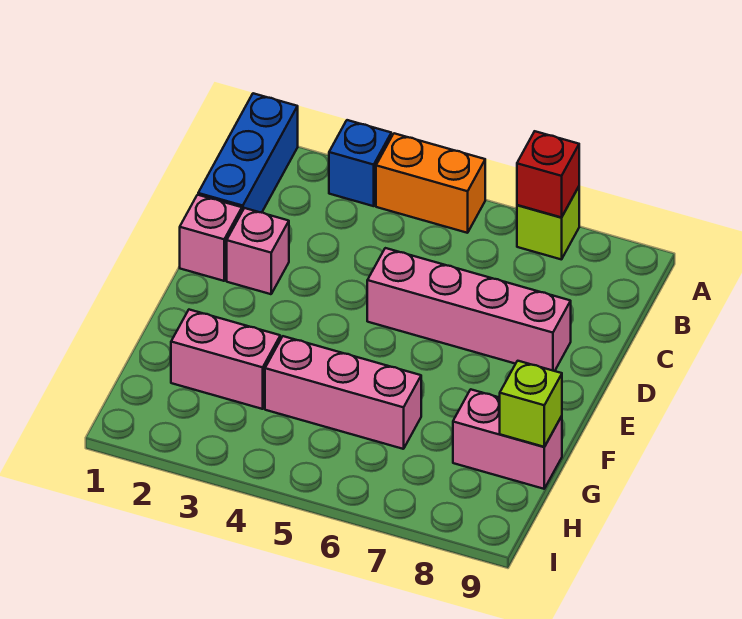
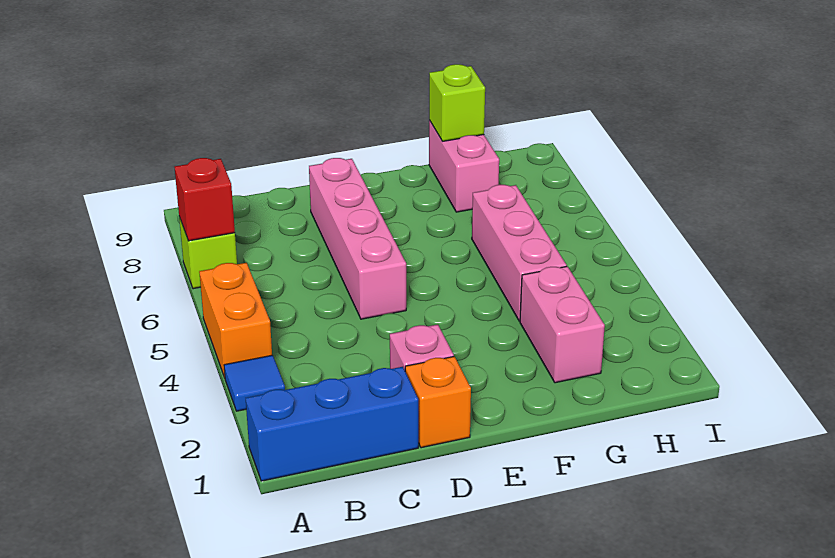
blue 1x1 brick [329,120,391,206] -> blue 1x1 tile [224,355,285,411]
pink 1x1 brick [180,195,242,281] -> orange 1x1 brick [405,357,471,448]

